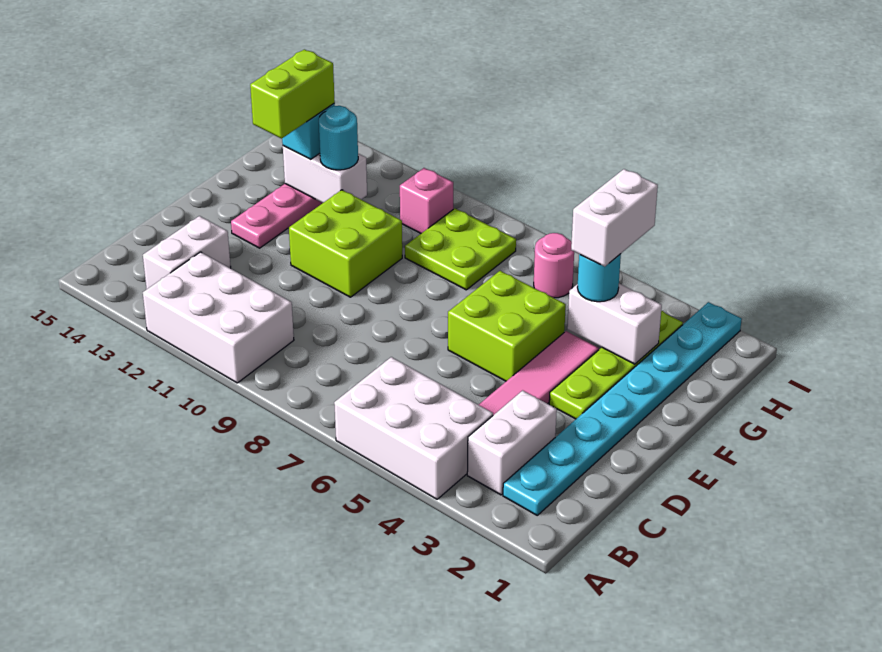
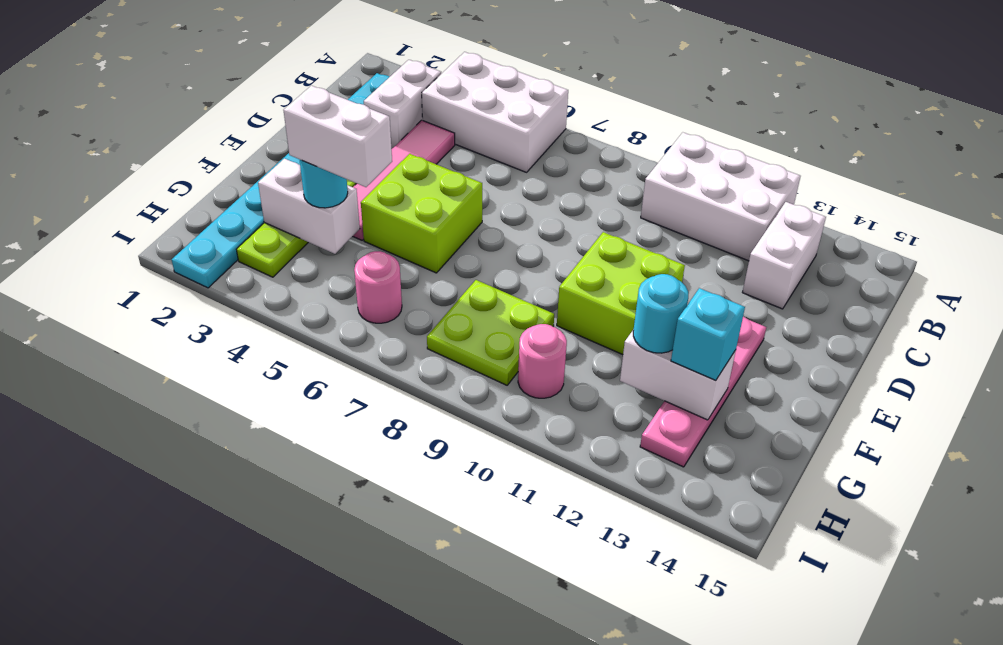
lime 1x2 brick [250,49,335,139] -> none
white 1x2 brick [571,169,658,267] -> white 1x2 brick turned to [284,86,392,187]
pink 1x1 brick [400,168,453,233] -> pink 1x1 round brick [518,324,567,398]

